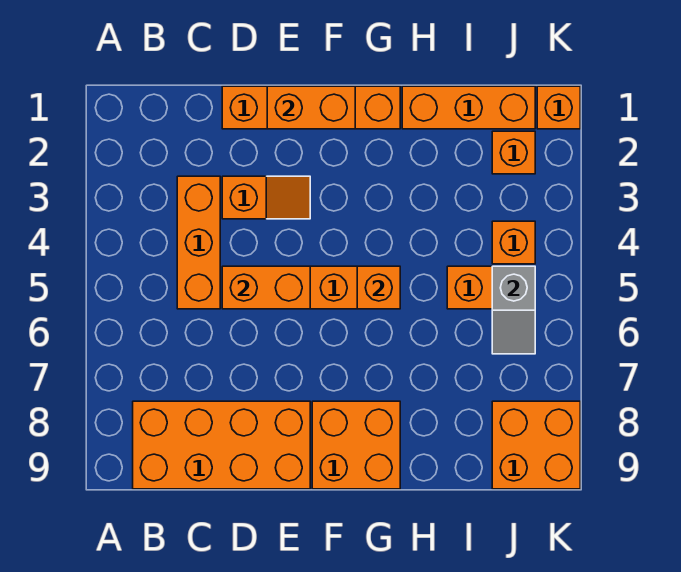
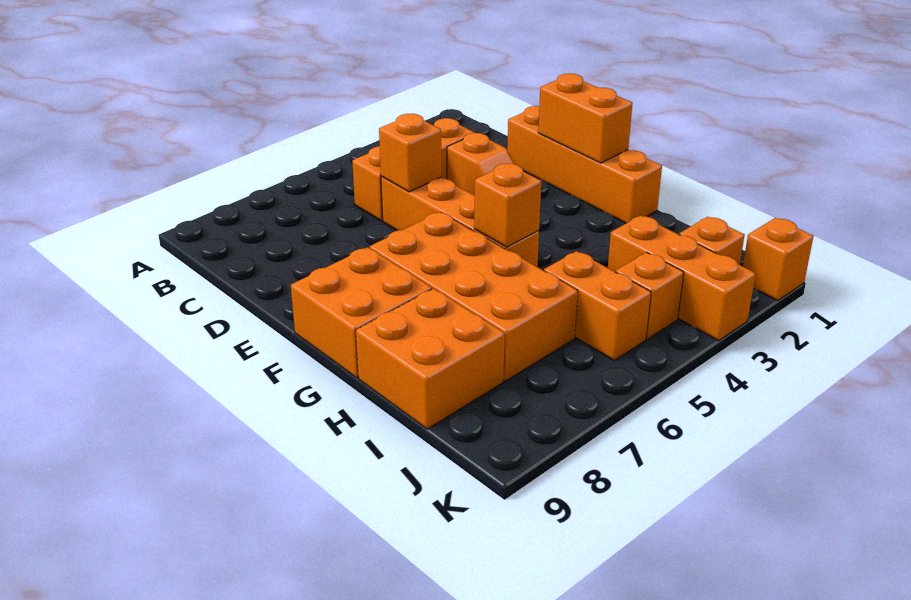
orange 2x4 brick [133,401,310,489] -> orange 2x4 brick moved to [370,212,578,381]
orange 1x2 brick [222,266,310,309] -> orange 1x1 brick [379,114,441,192]
orange 1x3 brick [402,86,535,129] -> orange 1x3 brick moved to [608,216,756,341]
grey 1x2 slope [492,266,535,354] -> none
orange 2x2 brick [492,401,580,489] -> orange 2x2 brick moved to [356,289,505,429]

